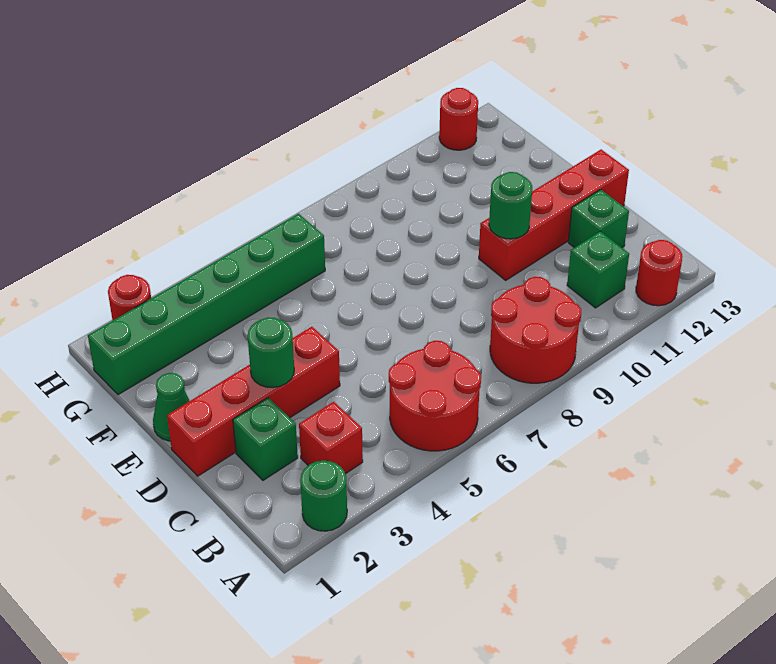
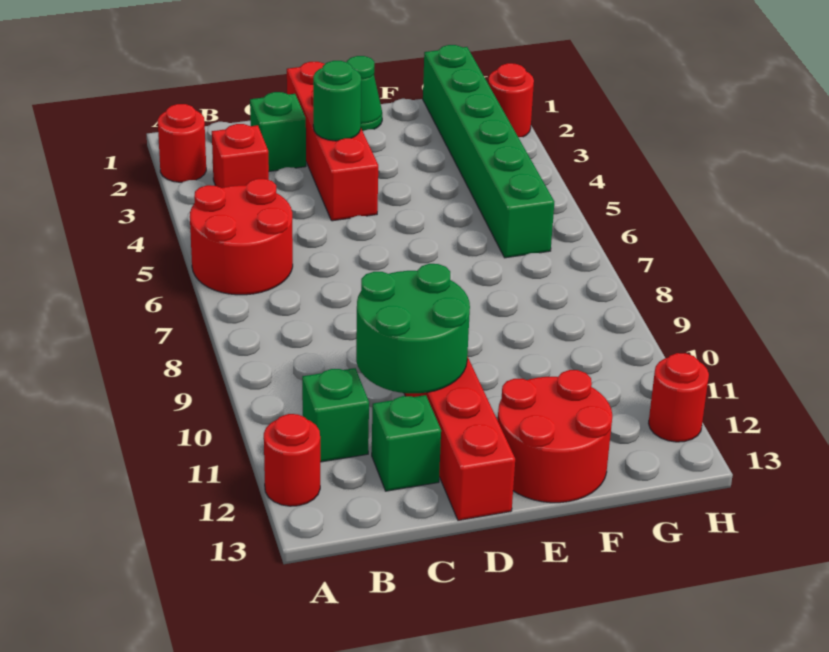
green 1x1 round brick [300,461,347,531] -> red 1x1 round brick [158,104,206,182]
red 2x2 round brick [490,277,581,383] -> red 2x2 round brick moved to [498,370,612,503]
green 1x1 round brick [489,172,532,239] -> green 2x2 round brick [356,264,470,394]

